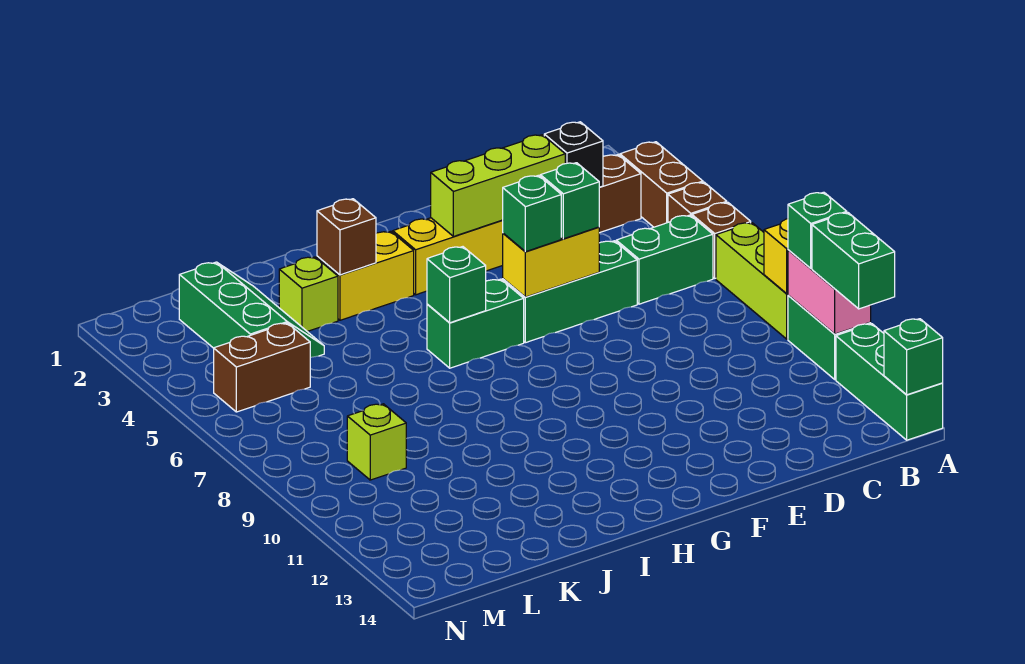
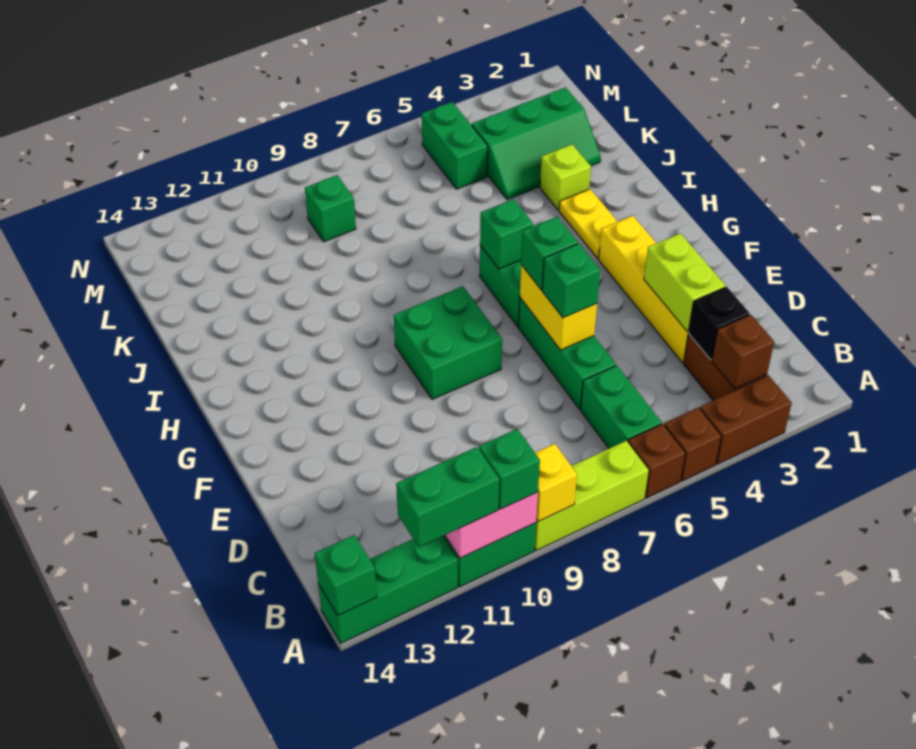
lime 1x3 brick [431,135,565,237] -> lime 1x2 brick [644,233,726,332]
none -> green 2x2 brick [394,286,502,399]
yellow 1x2 brick [317,231,414,320] -> yellow 1x2 plate [559,189,618,258]
brown 1x1 brick [317,199,376,275] -> brown 1x1 brick moved to [712,315,774,388]
brown 1x2 brick [214,323,310,412] -> green 1x2 brick [422,102,488,189]
lime 1x1 brick [347,404,406,480] -> green 1x1 brick [305,175,356,242]

